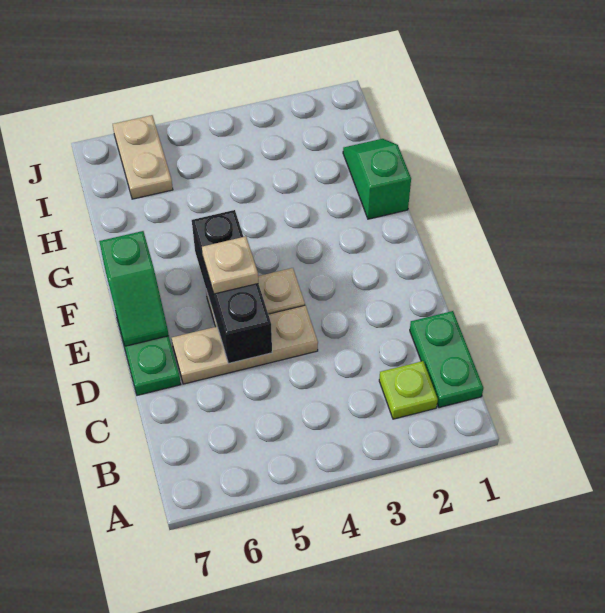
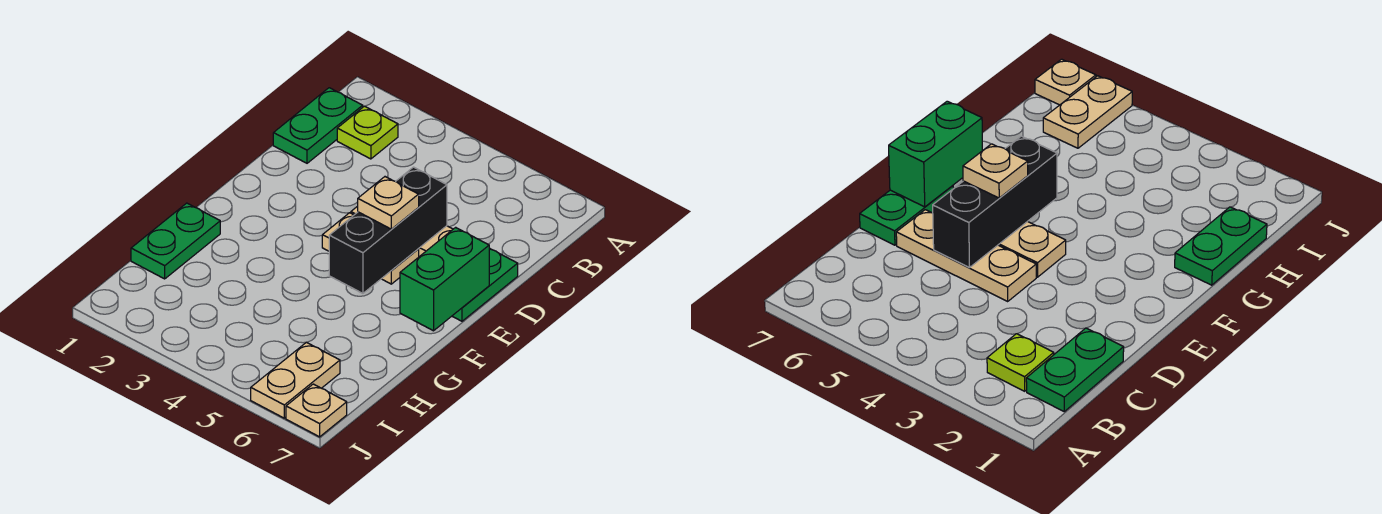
green 1x2 slope [99,231,169,346] -> green 1x2 brick [400,227,489,331]
green 1x2 slope [343,139,411,219] -> green 1x2 plate [131,203,220,279]
none -> tan 1x1 plate [286,384,347,437]

